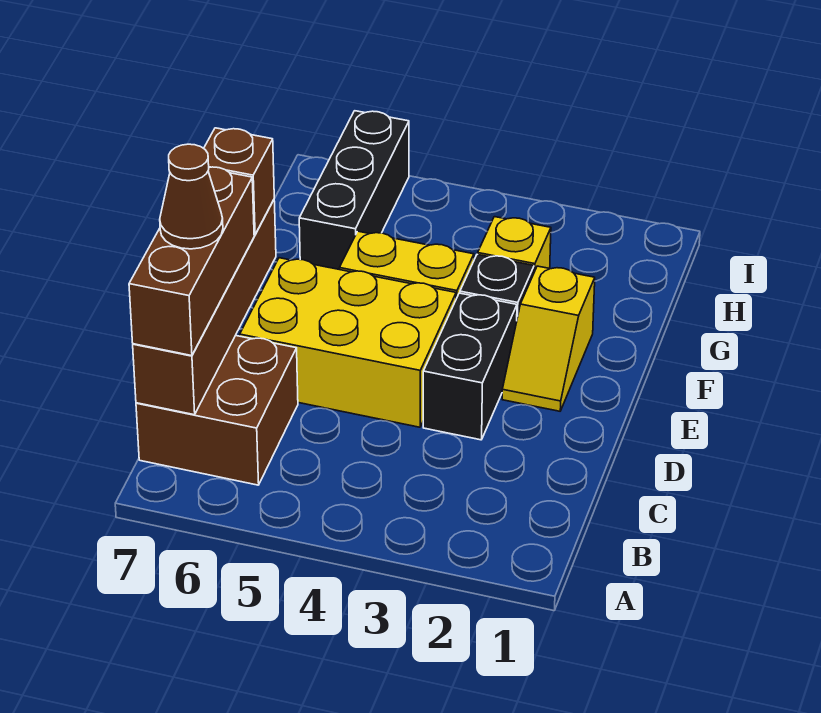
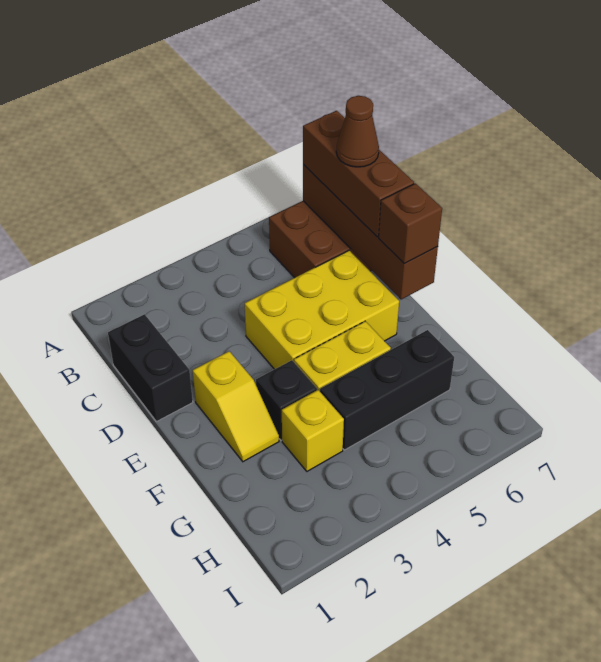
black 1x2 brick [423,293,517,440] -> black 1x2 brick moved to [108,314,193,422]
yellow 1x2 slope [502,266,595,411] -> yellow 1x2 slope turned to [193,351,279,462]
black 1x3 brick [299,111,409,270] -> black 1x3 brick turned to [320,330,454,450]

